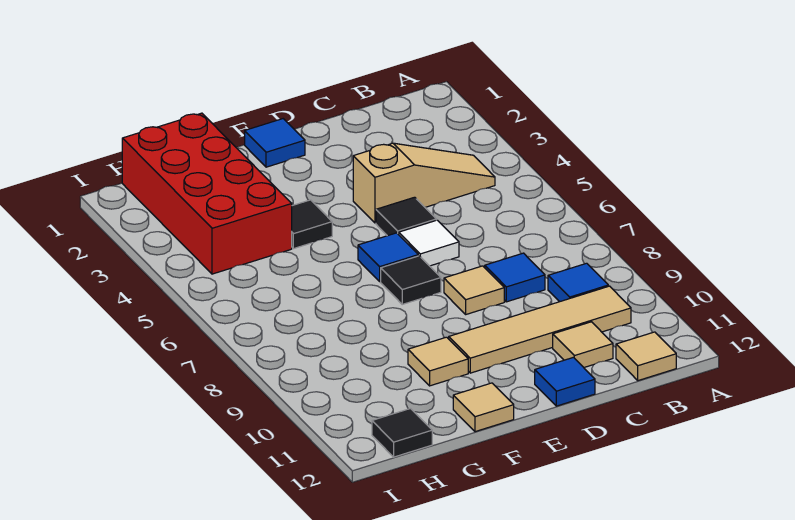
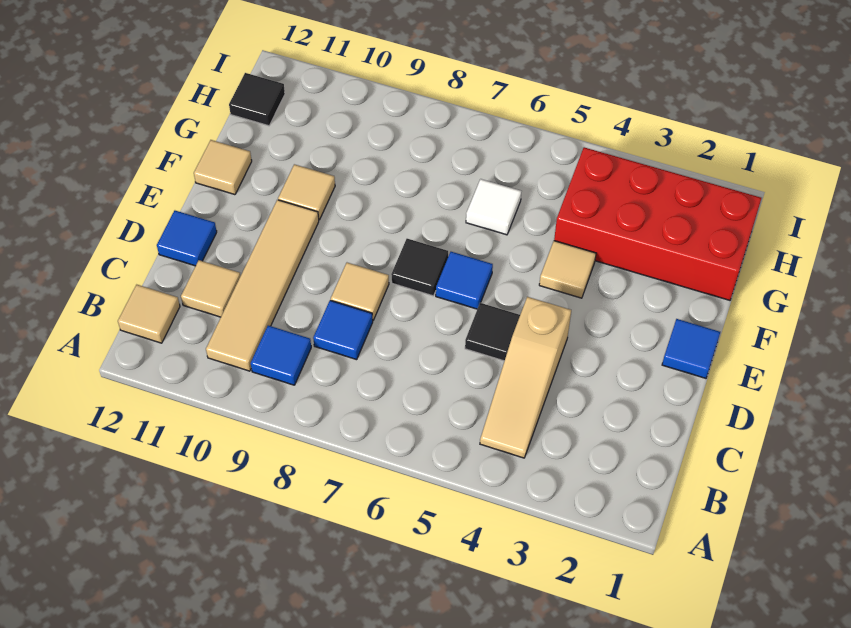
white 1x1 tile [399,220,459,266] -> white 1x1 tile moved to [466,179,521,235]
black 1x1 tile [292,200,332,249] -> tan 1x1 tile [539,241,596,298]

